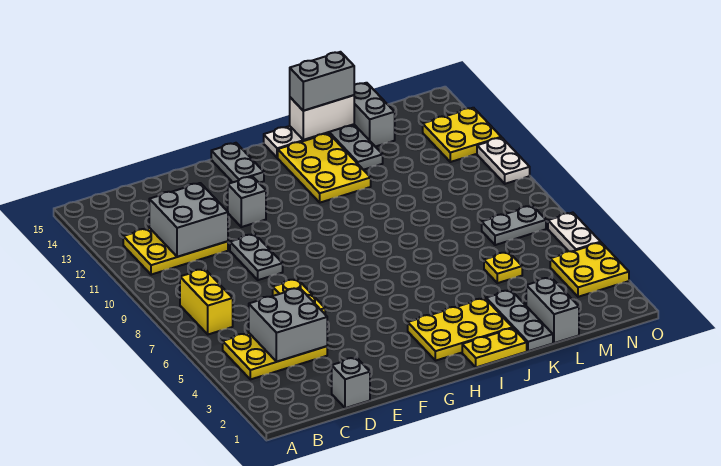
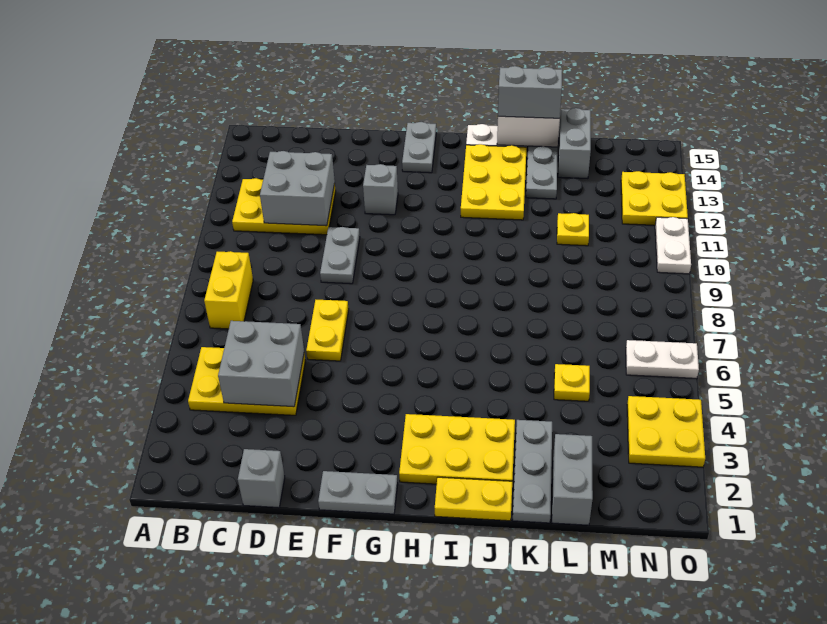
none -> yellow 1x1 plate [557,213,589,246]
grey 1x2 plate [482,206,546,245] -> grey 1x2 plate moved to [318,471,398,514]
white 1x2 plate [548,213,601,252] -> white 1x2 plate turned to [626,340,699,378]

